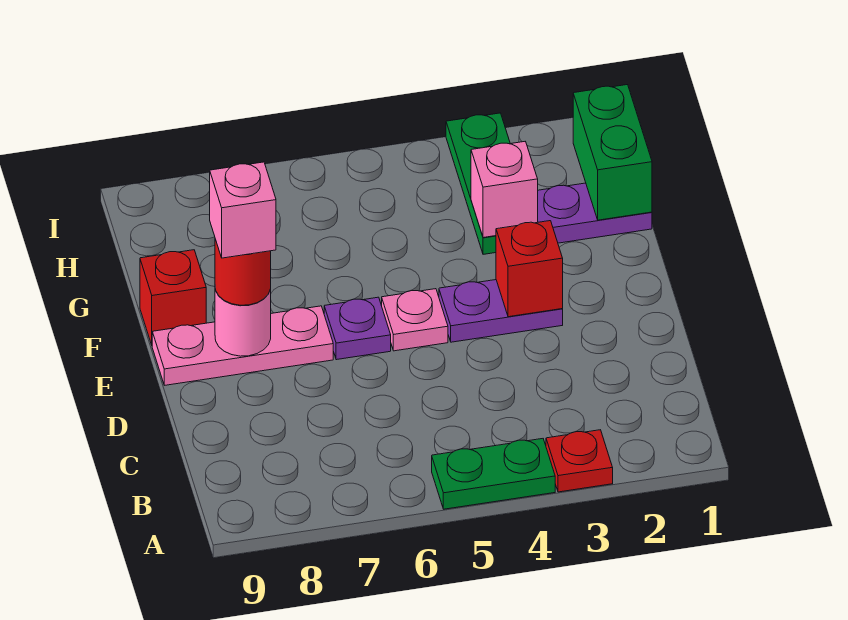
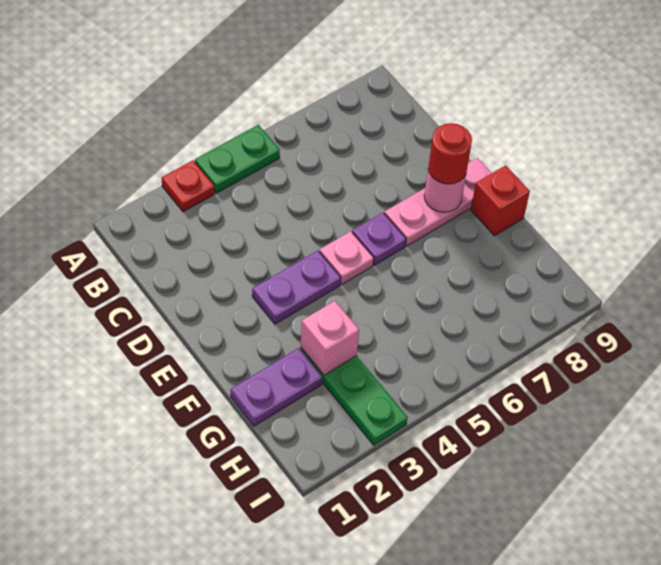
red 1x1 brick [496,221,563,317] -> none
pink 1x1 brick [210,162,276,258] -> none
green 1x2 brick [573,85,652,220] -> none

